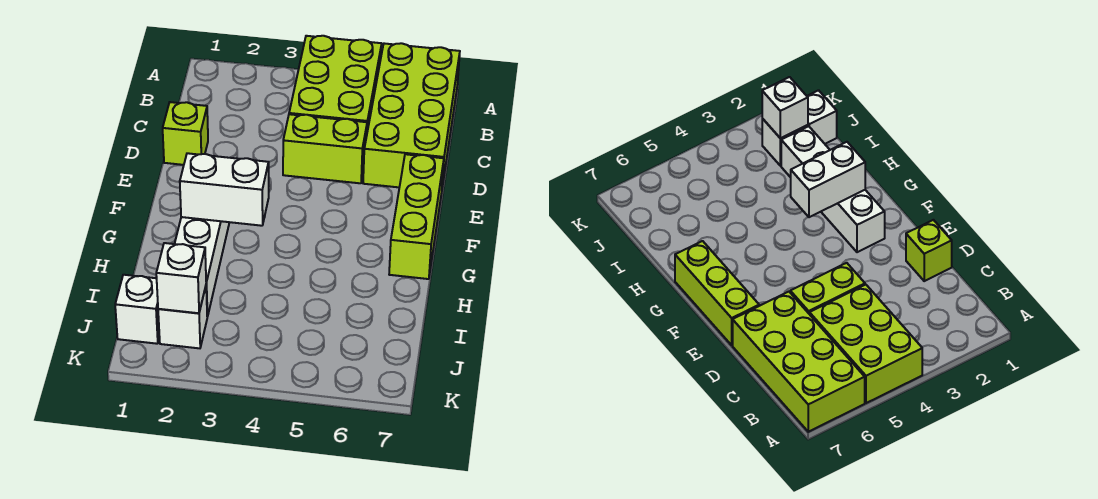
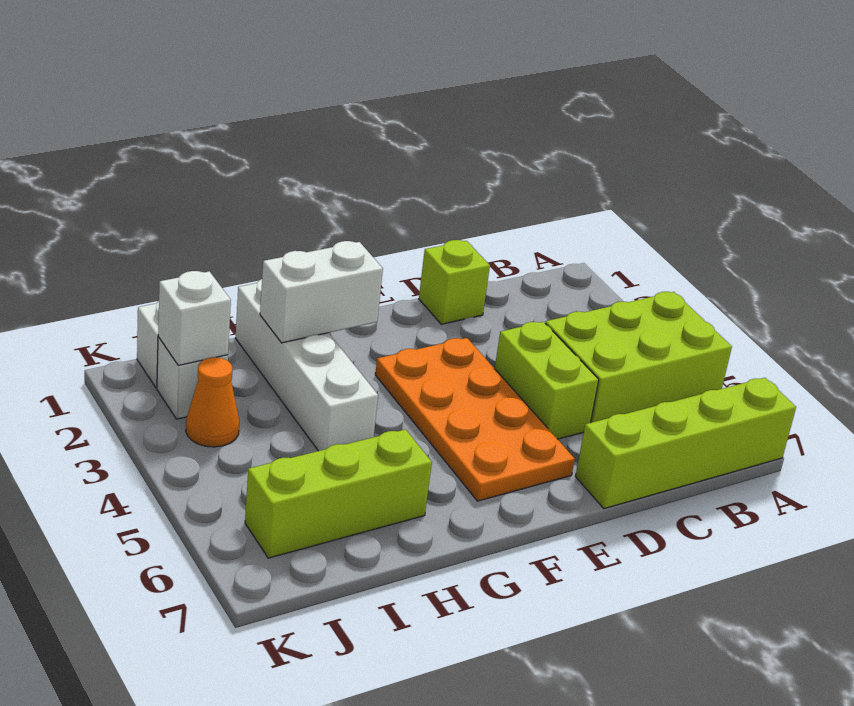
lime 2x4 brick [363,43,460,187] -> lime 1x4 brick [575,378,796,509]
none -> orange 2x4 plate [375,338,575,501]
lime 1x3 brick [389,154,444,279] -> lime 1x3 brick moved to [245,429,432,558]
white 1x4 brick [175,217,229,317] -> white 1x4 brick turned to [236,279,378,451]
white 1x2 brick [180,153,269,226] -> white 1x2 brick turned to [260,241,383,343]
none -> orange 1x1 cone [186,357,239,447]

